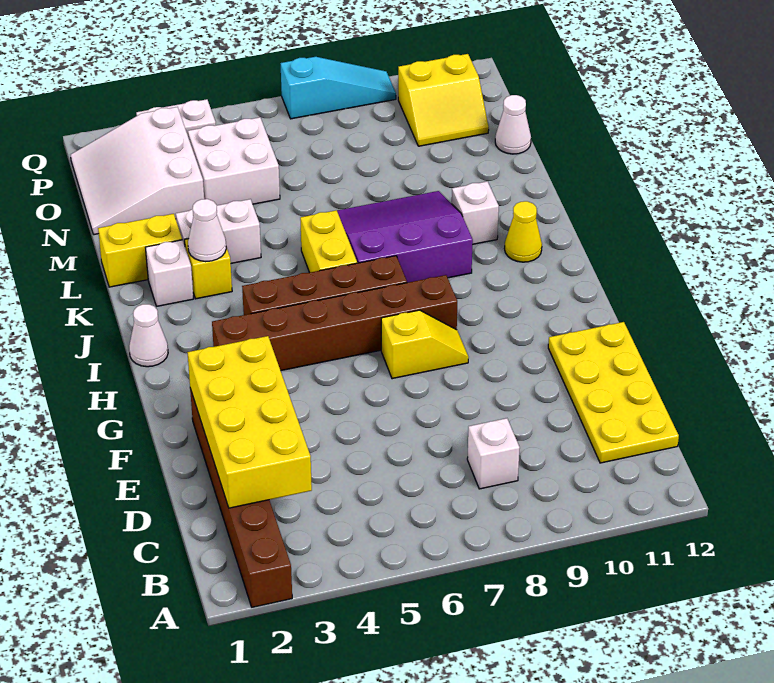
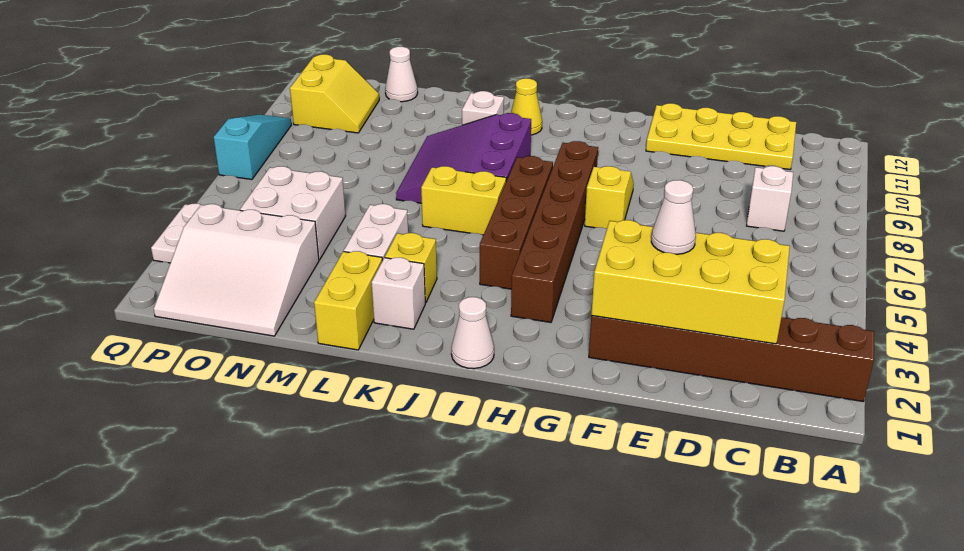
white 1x1 cone [188,199,226,262] -> white 1x1 cone moved to [651,180,696,254]

